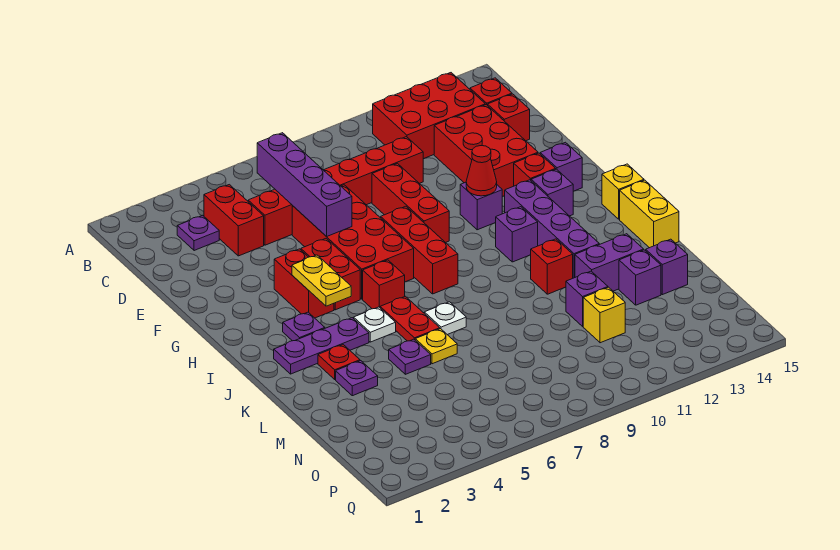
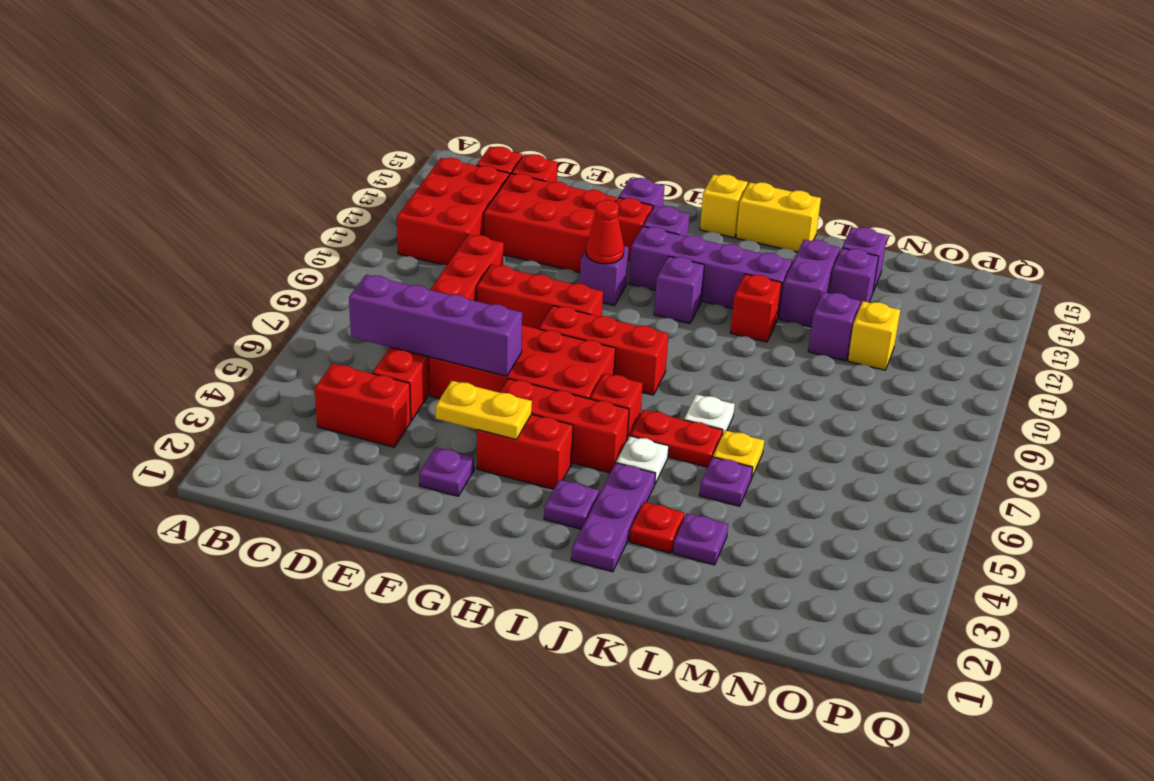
purple 1x1 plate [177,215,219,251] -> purple 1x1 plate moved to [419,447,474,496]
red 1x2 brick [301,239,360,310] -> red 1x3 brick [500,379,629,473]
yellow 1x2 plate [292,255,351,306] -> yellow 1x2 plate moved to [436,381,532,440]

